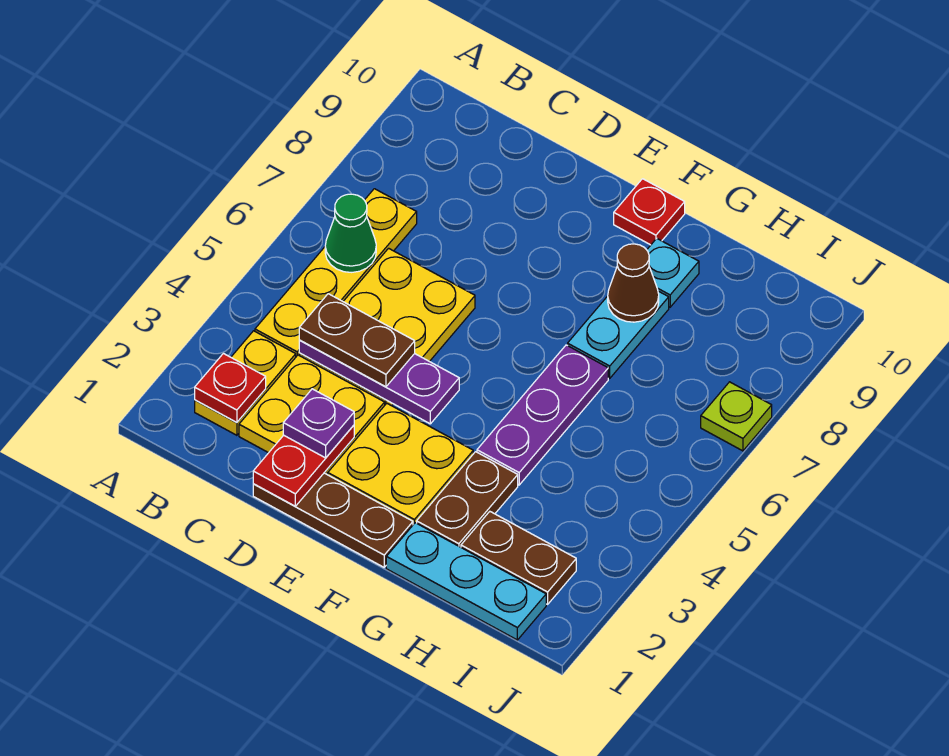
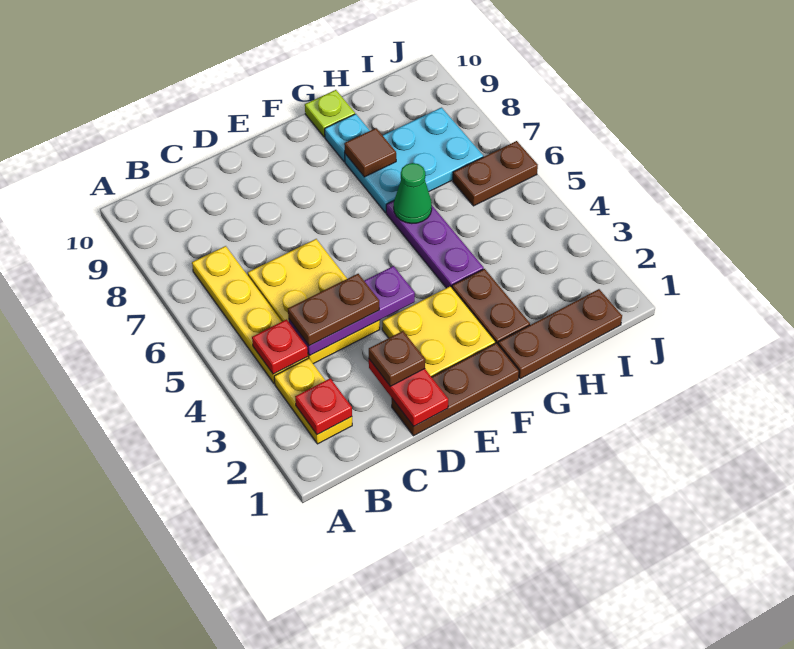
green 1x1 cone [325,194,376,272] -> green 1x1 cone moved to [394,163,432,224]
yellow 2x2 plate [239,355,385,475] -> none
purple 1x1 plate [283,389,354,458] -> brown 1x1 plate [369,331,425,386]
red 1x1 plate [614,179,685,245] -> red 1x1 plate moved to [252,319,308,374]
cyan 1x3 plate [386,523,546,640] -> brown 1x3 plate [498,289,622,379]
cyan 1x2 plate [568,291,669,378] -> cyan 2x3 plate [345,108,483,213]
brown 1x1 cone [608,244,659,322] -> brown 1x1 tile [344,128,396,177]
brown 1x2 plate [461,512,576,604] -> brown 1x2 plate moved to [453,141,538,206]
lime 1x1 plate [701,382,772,451] -> lime 1x1 plate moved to [305,90,355,137]

